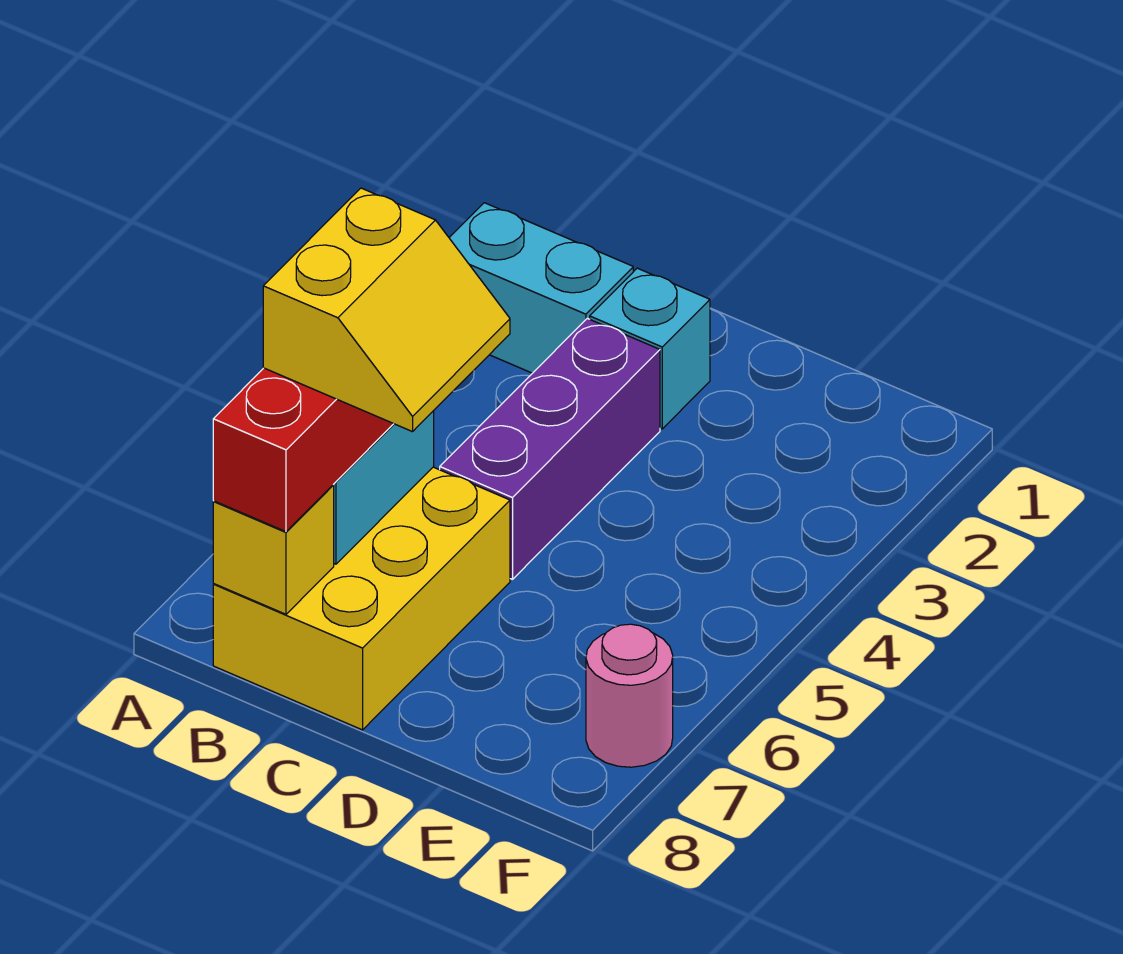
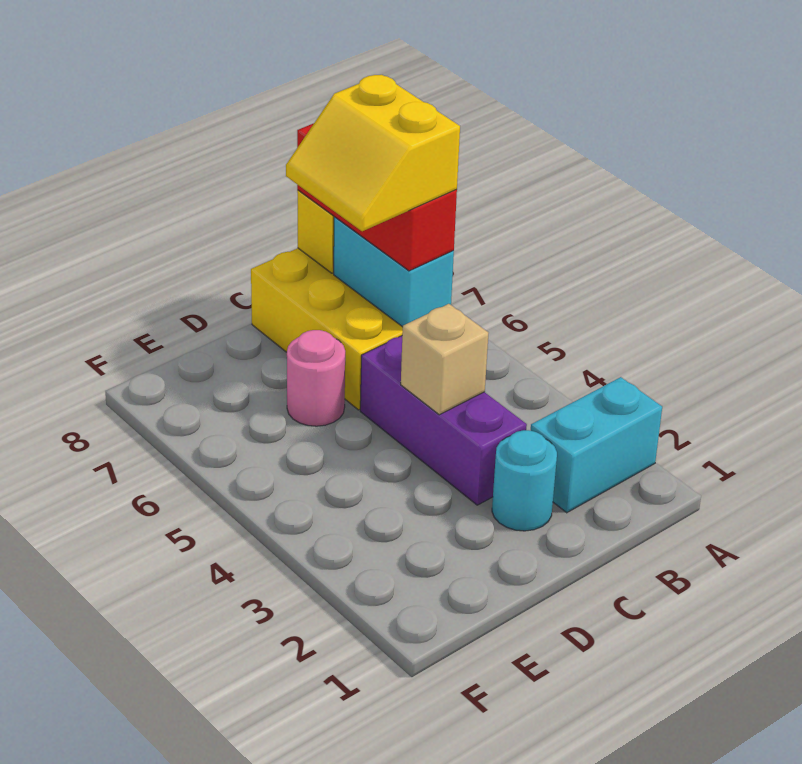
cyan 1x1 brick [590,268,710,429] -> cyan 1x1 round brick [492,430,557,531]
none -> tan 1x1 brick [401,304,488,415]
pink 1x1 round brick [586,624,673,767] -> pink 1x1 round brick moved to [287,330,345,426]

